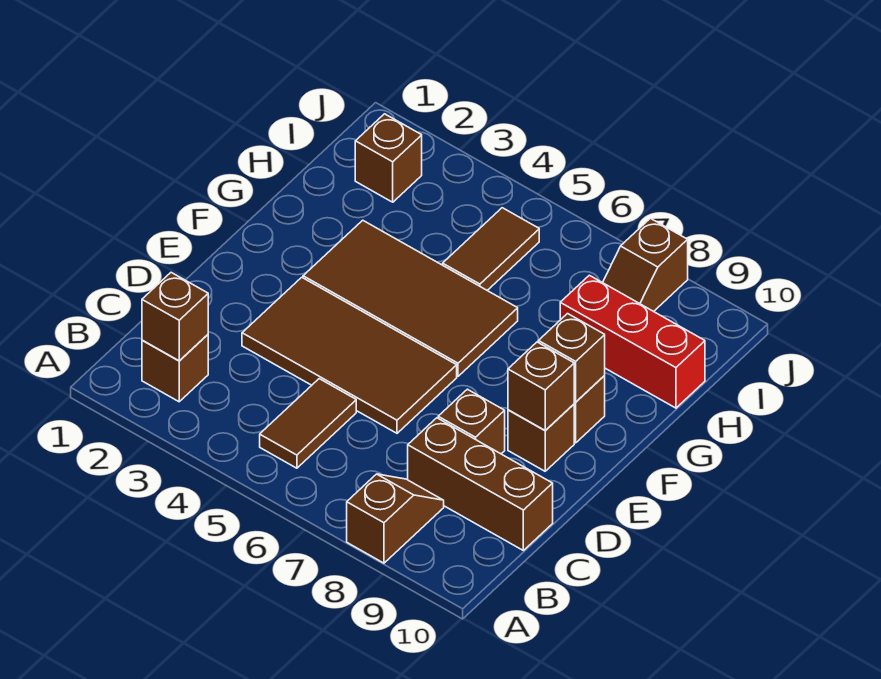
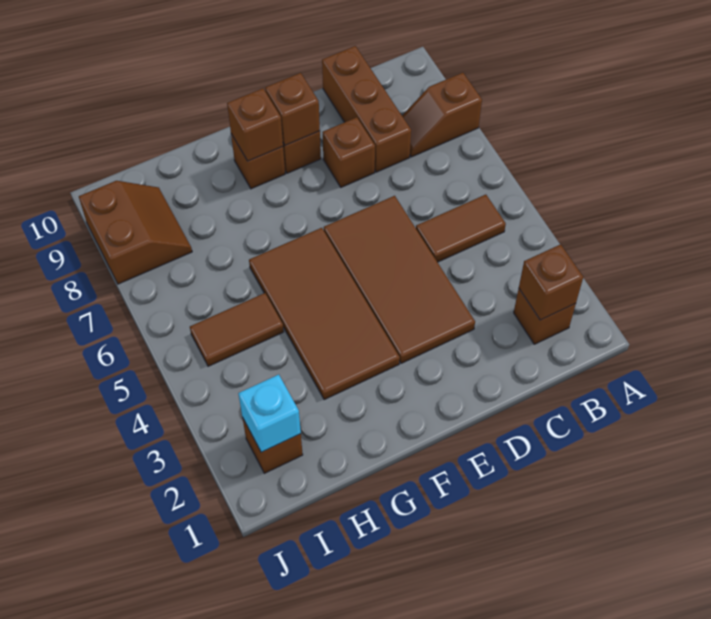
red 1x3 brick [560,275,705,408] -> none
none -> cyan 1x1 brick [238,375,301,452]
brown 1x2 slope [603,218,688,311] -> brown 2x2 slope [79,181,192,284]

